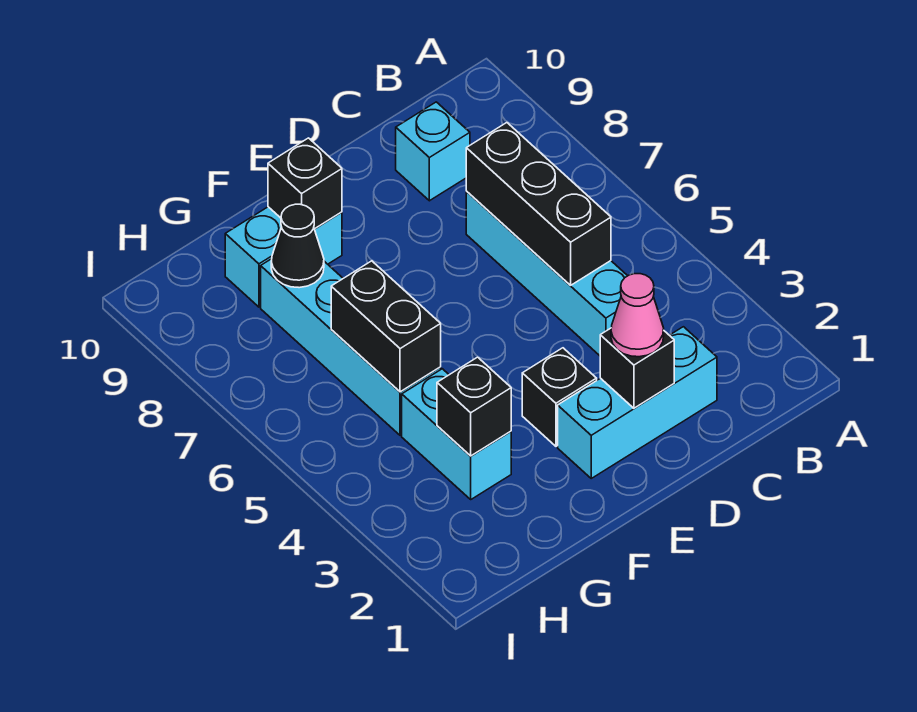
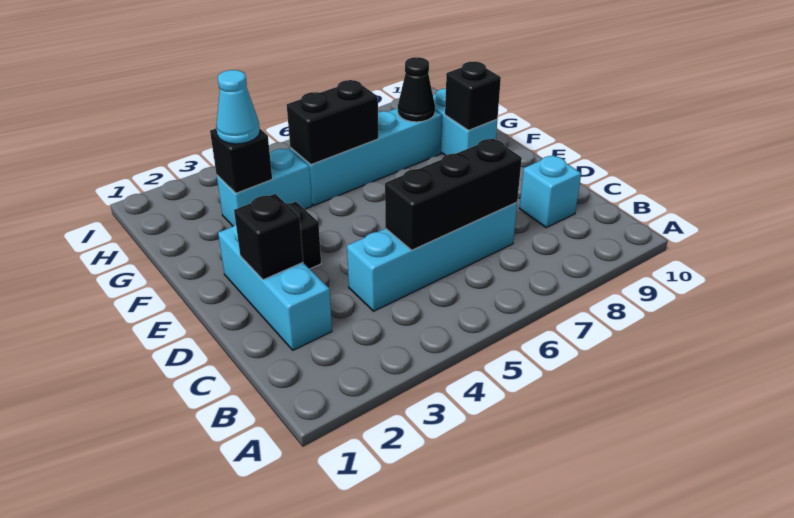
pink 1x1 cone [611,274,664,357] -> none
none -> cyan 1x1 cone [216,70,260,144]

